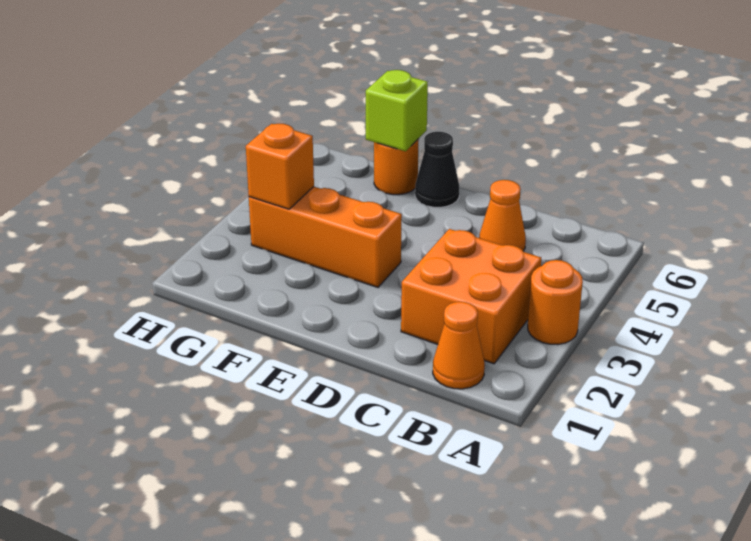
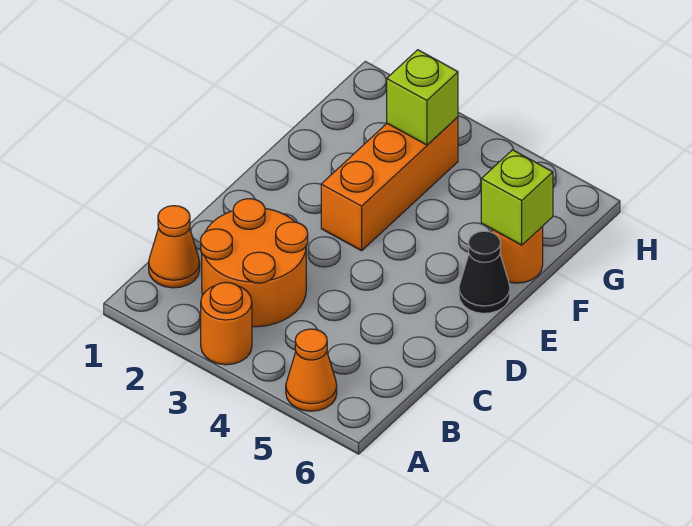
orange 2x2 brick [401,229,541,364] -> orange 2x2 round brick [201,199,308,327]
orange 1x1 cone [479,180,526,251] -> orange 1x1 cone moved to [286,329,337,411]
orange 1x1 brick [246,124,314,209] -> lime 1x1 brick [387,50,458,145]

